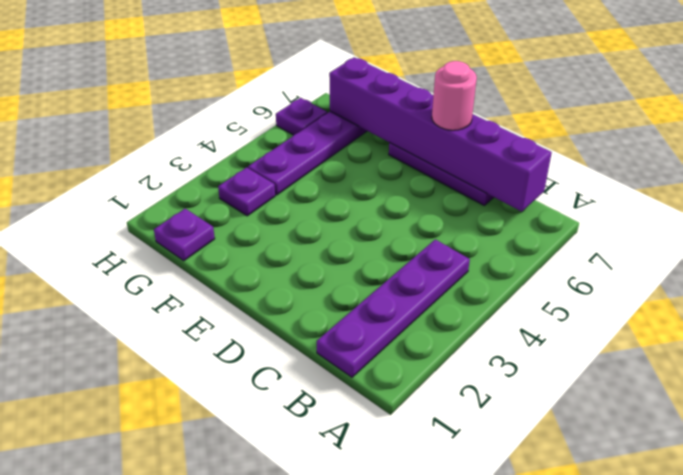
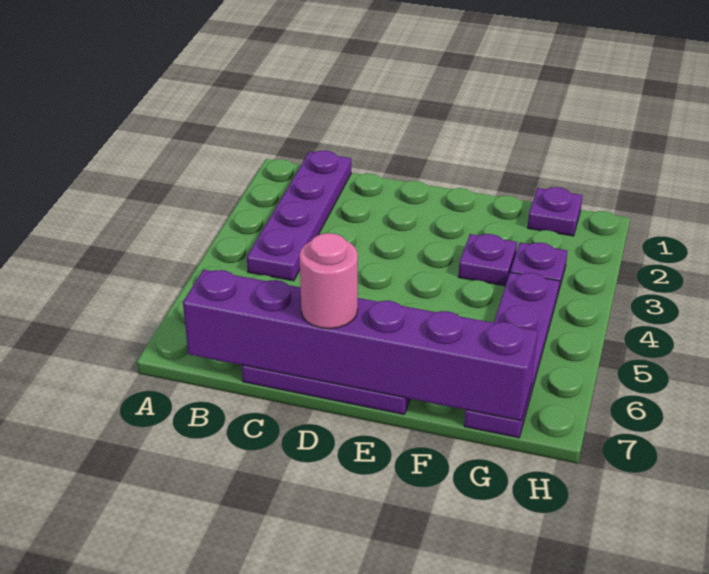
purple 1x1 plate [276,98,327,135] -> purple 1x1 plate moved to [458,234,517,286]

